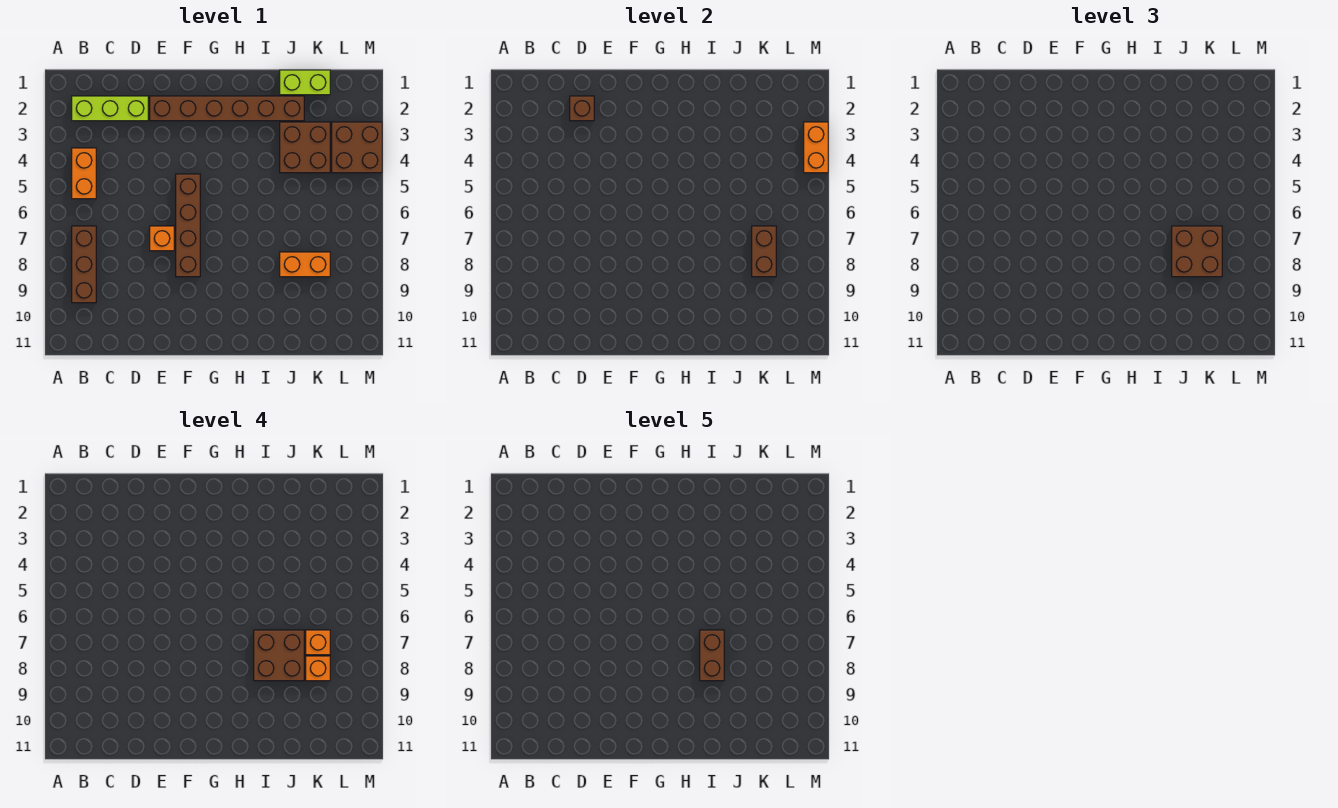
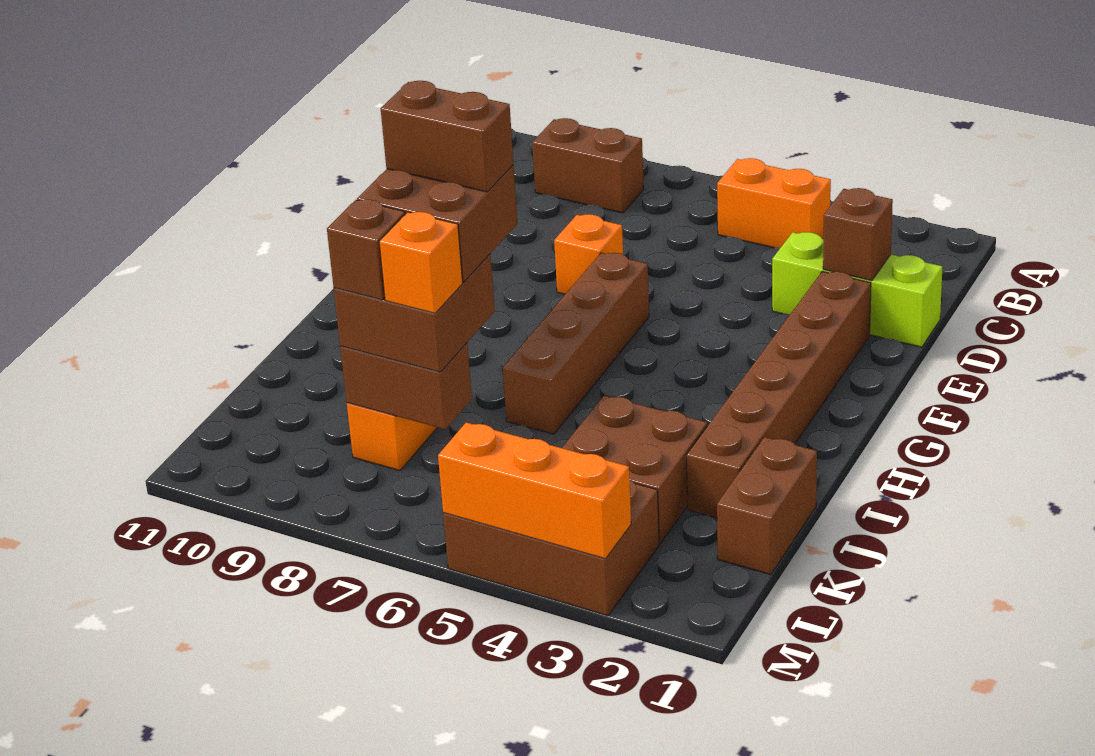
lime 1x3 brick [72,96,148,121] -> lime 1x3 brick turned to [772,232,942,347]
brown 1x3 brick [72,226,96,303] -> brown 1x2 brick [532,118,644,213]
brown 1x4 brick [176,174,200,277] -> brown 1x4 brick turned to [503,253,649,434]
lime 1x2 brick [280,70,330,95] -> brown 1x2 brick [717,437,817,575]
orange 1x1 brick [306,656,330,681] -> brown 1x1 brick [327,199,405,300]
brown 2x2 brick [332,122,382,173] -> brown 2x3 brick [443,480,659,616]
orange 1x2 brick [804,122,828,173] -> orange 1x3 brick [438,423,631,559]

